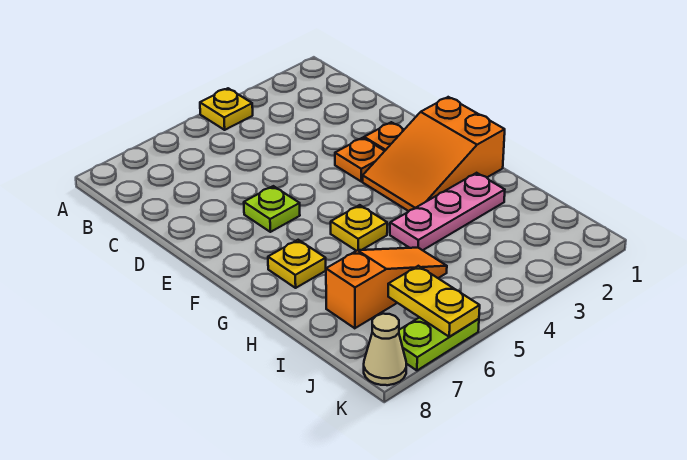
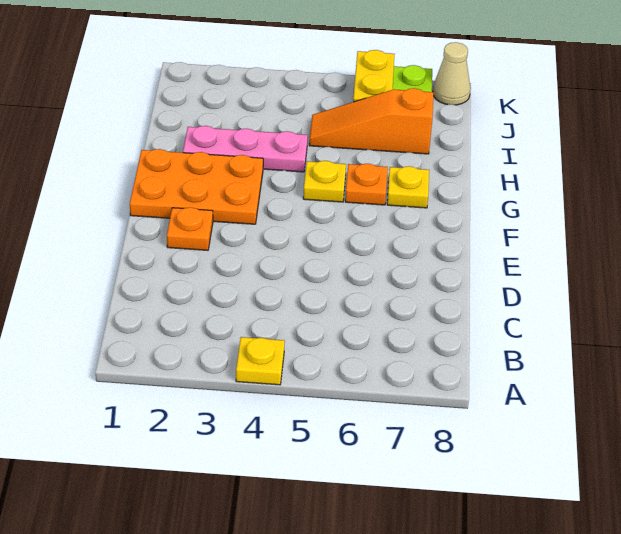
orange 1x1 plate [335,138,384,181] -> orange 1x1 plate moved to [345,164,388,205]
lime 1x1 plate [244,186,300,232] -> none
orange 2x3 slope [363,97,505,211] -> orange 2x3 plate [130,149,263,224]

